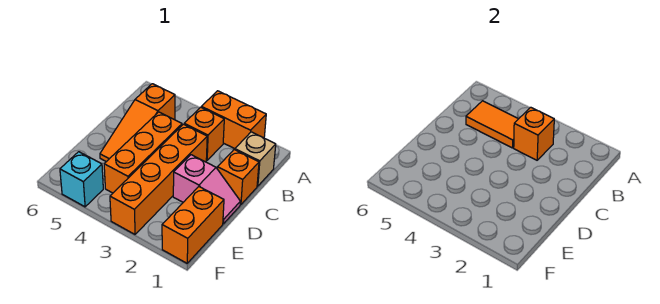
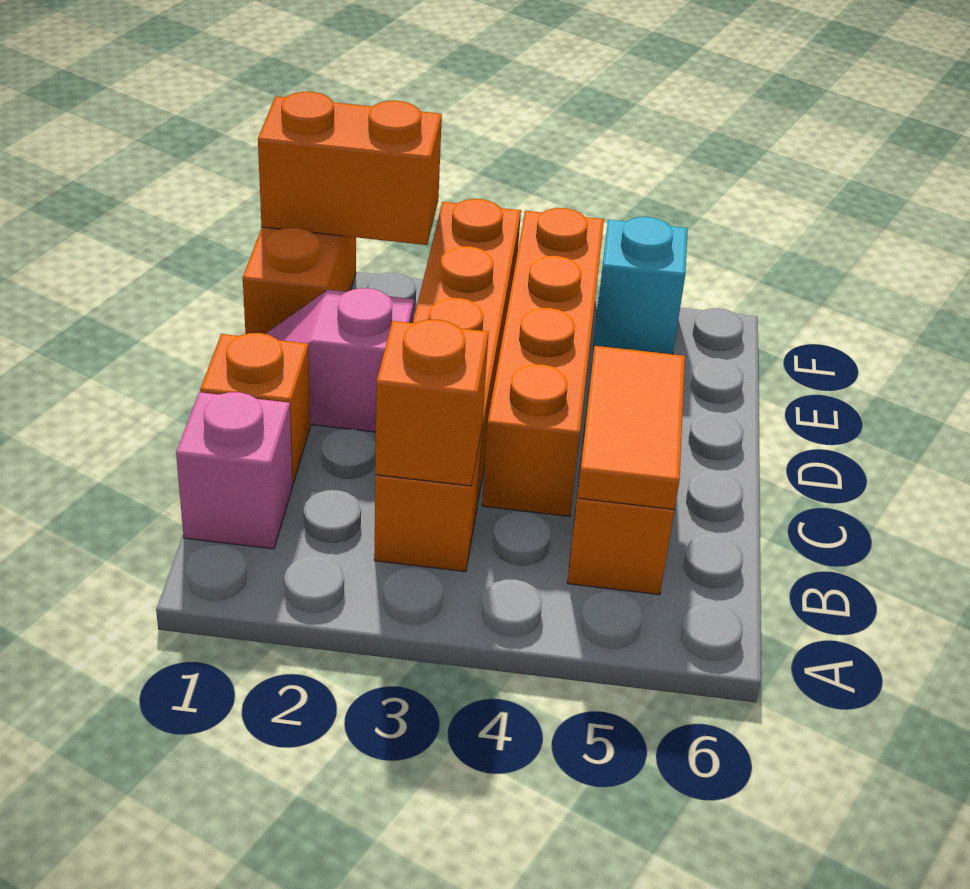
orange 1x2 brick [201,91,266,149] -> orange 1x2 brick moved to [258,92,442,245]
tan 1x1 brick [235,132,276,186] -> pink 1x1 brick [176,392,292,549]
orange 1x2 tile [466,101,518,148] -> orange 1x2 tile turned to [578,346,685,509]
orange 1x3 brick [104,112,182,193] -> orange 1x4 brick [482,208,604,516]

